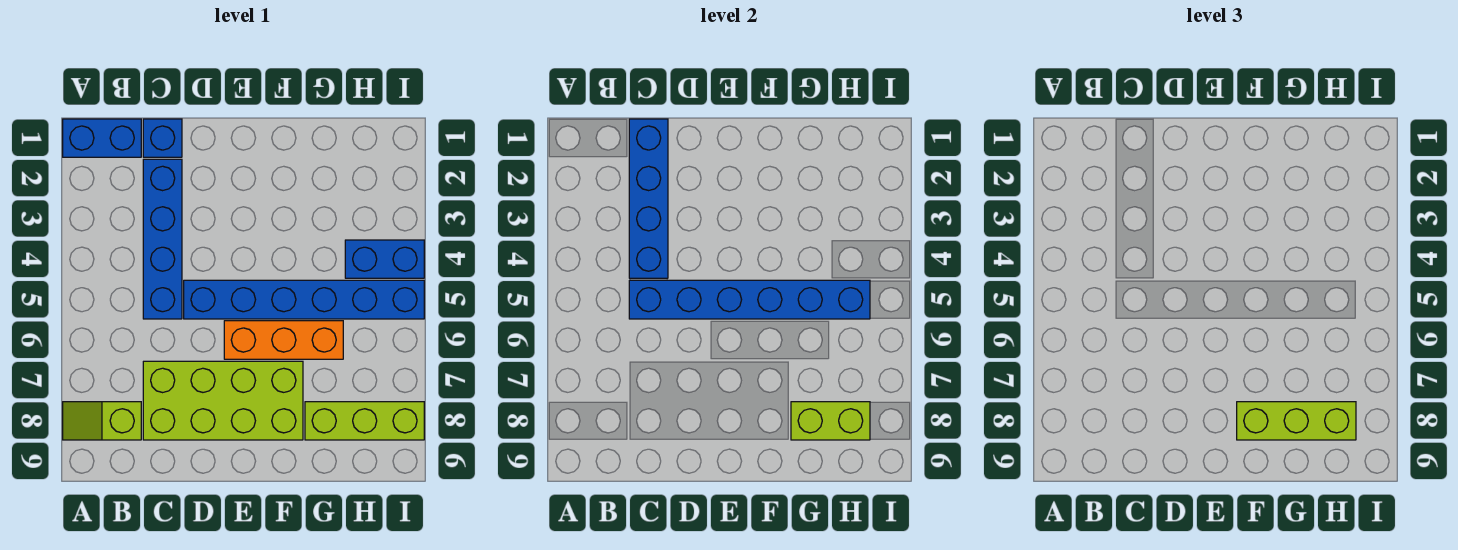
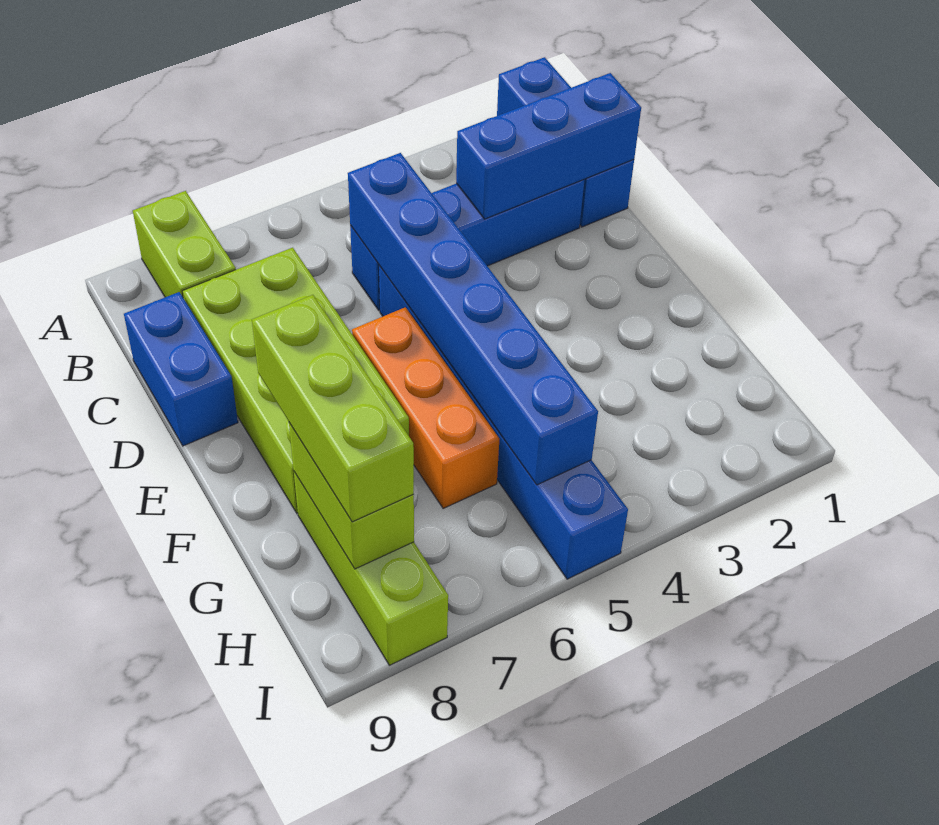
lime 1x2 slope [63,402,141,440] -> lime 1x2 brick [133,191,236,297]
blue 1x4 brick [629,119,668,278] -> blue 1x3 brick [456,73,641,219]
blue 1x2 brick [345,240,424,278] -> blue 1x2 brick moved to [124,292,238,446]

